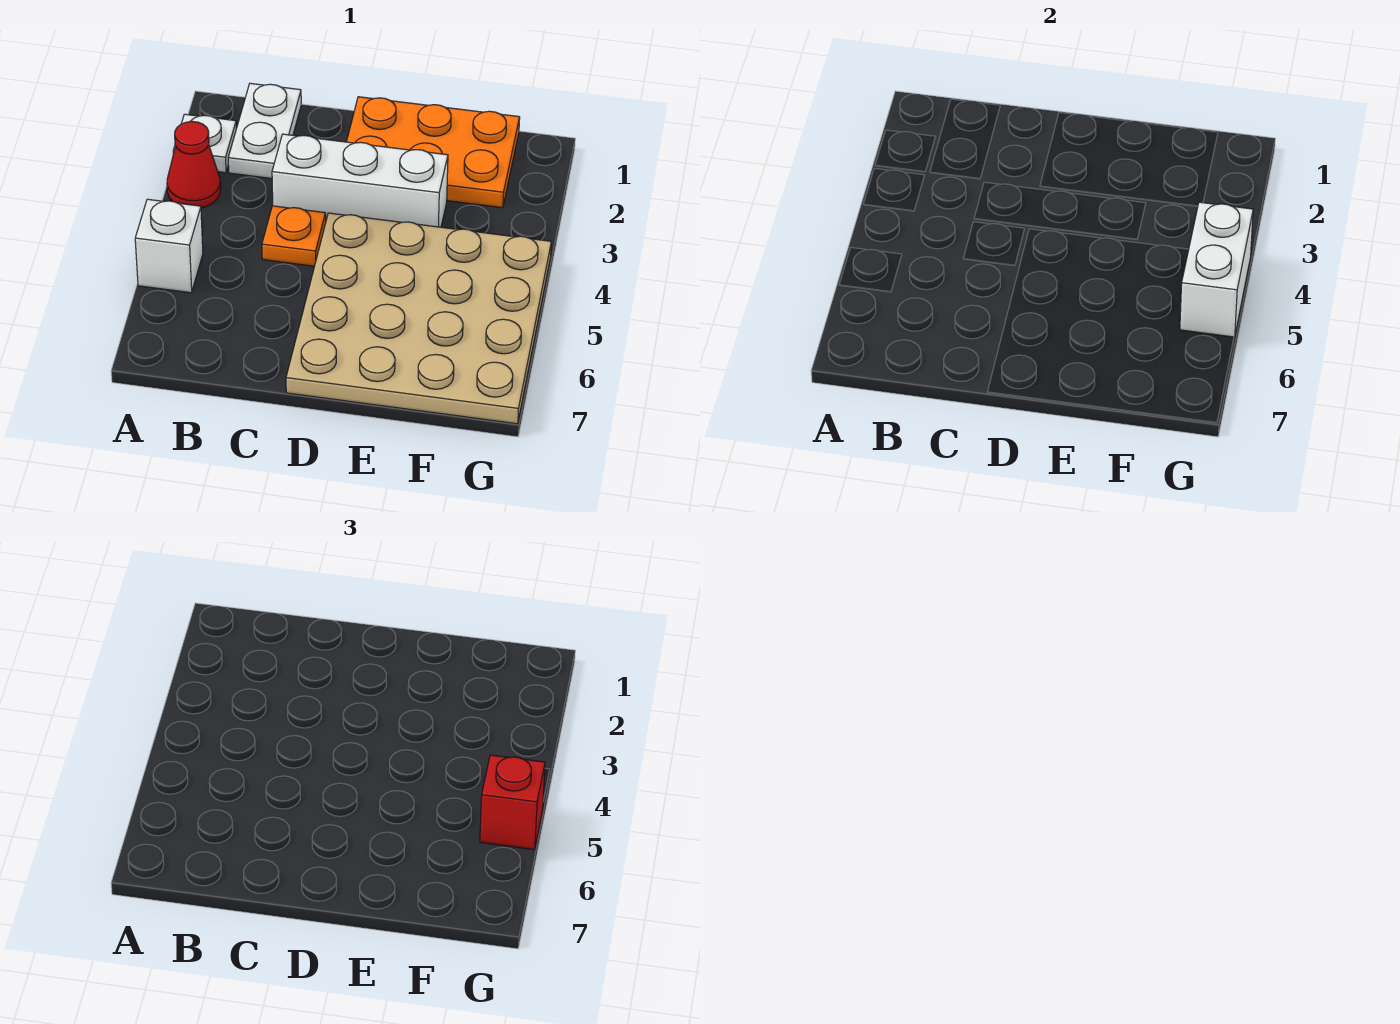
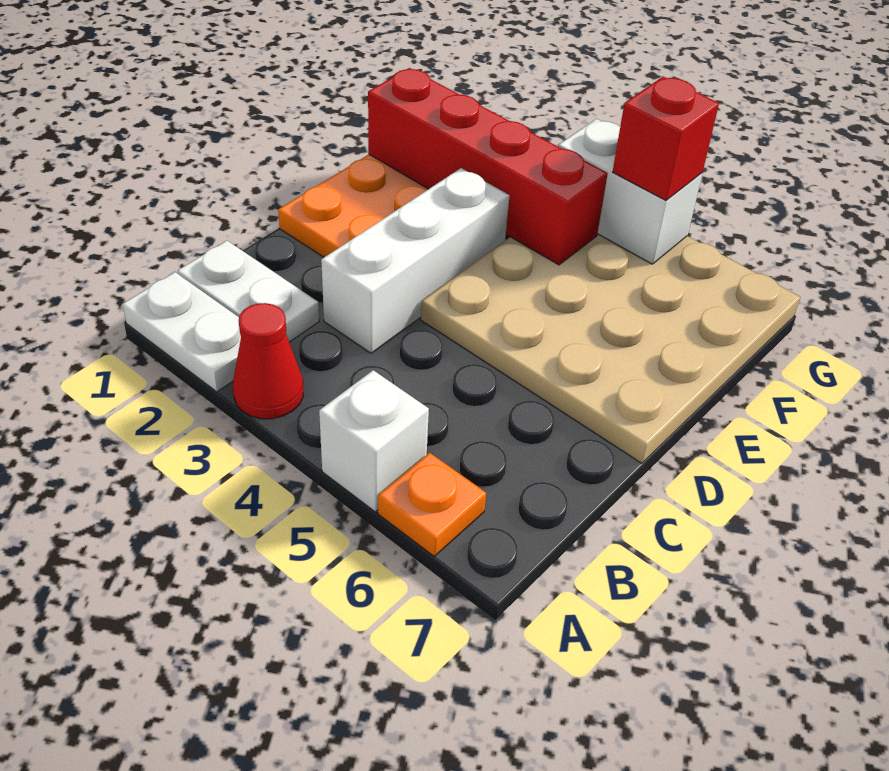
white 1x1 plate [173,114,236,173] -> white 1x2 plate [123,272,241,392]
orange 1x1 plate [262,206,326,266] -> orange 1x1 plate moved to [378,453,486,556]
none -> red 1x4 brick [368,68,608,265]

